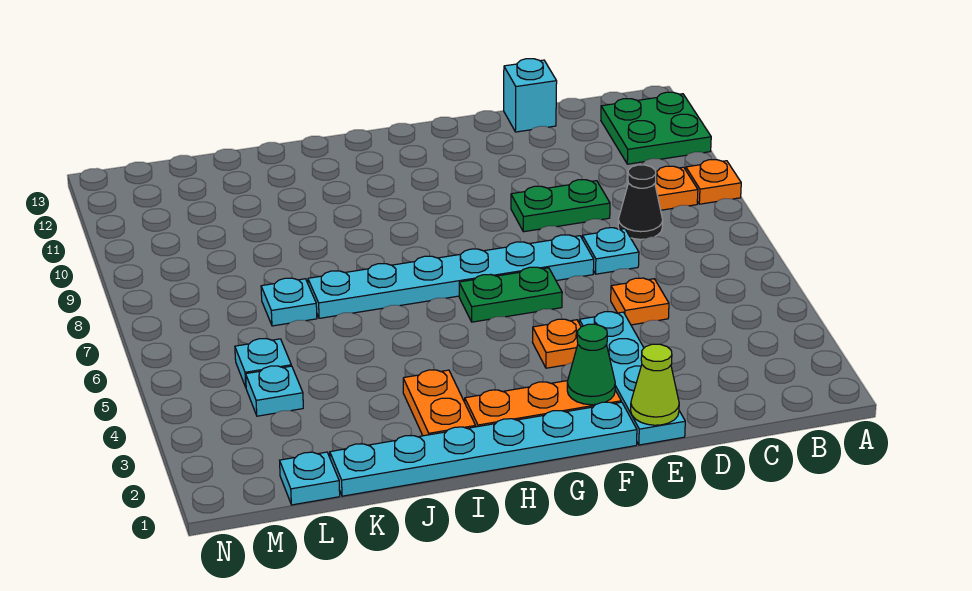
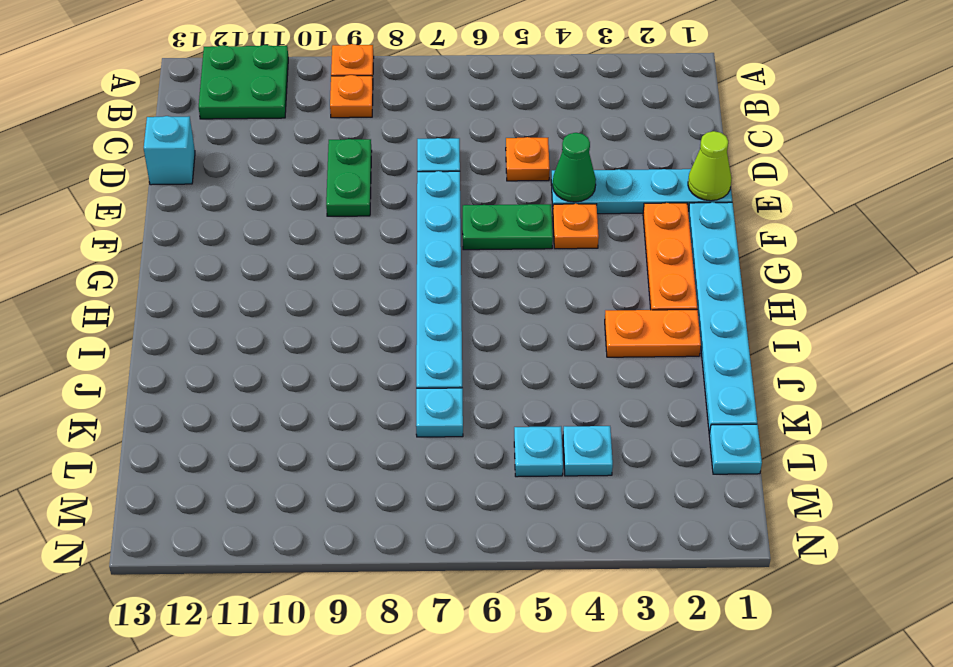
black 1x1 cone [618,165,663,239] -> none
green 1x1 cone [567,324,615,405] -> green 1x1 cone moved to [553,133,596,202]
green 1x2 plate [459,267,562,322] -> green 1x2 plate turned to [463,204,553,250]

